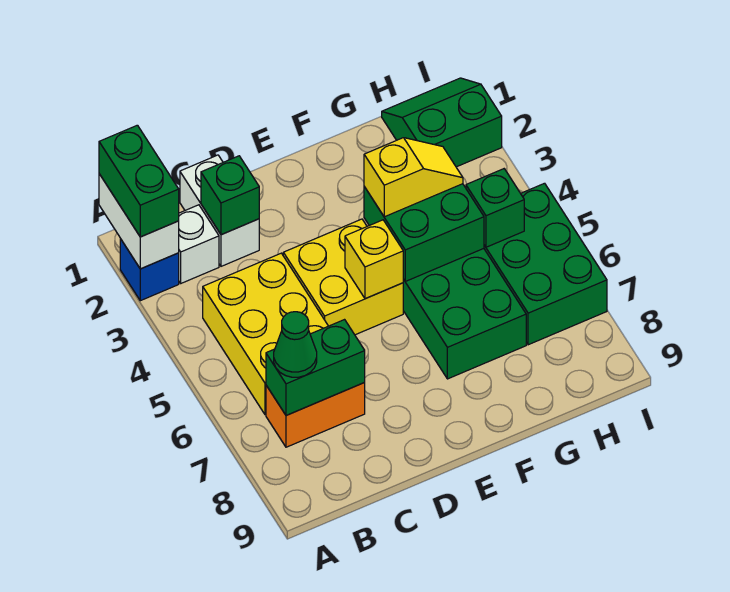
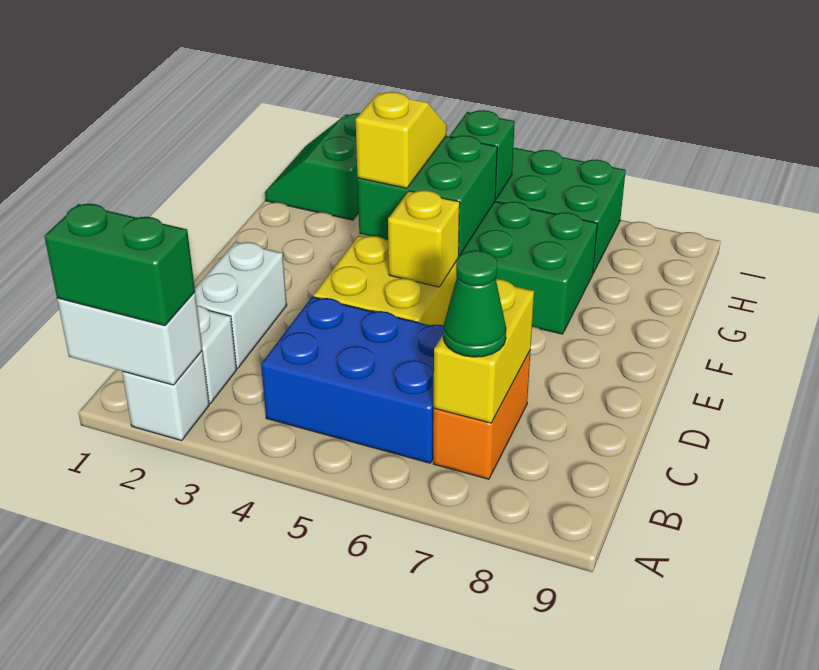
blue 1x1 brick [120,239,179,301] -> white 1x1 brick [122,351,209,440]
yellow 2x3 brick [203,253,328,415] -> blue 2x3 brick [261,297,443,463]
green 1x2 brick [266,320,365,415] -> yellow 1x2 brick [434,279,534,423]
white 1x2 brick [180,155,259,266] -> white 1x2 brick turned to [195,242,287,368]
green 1x1 brick [201,156,259,235] -> none

